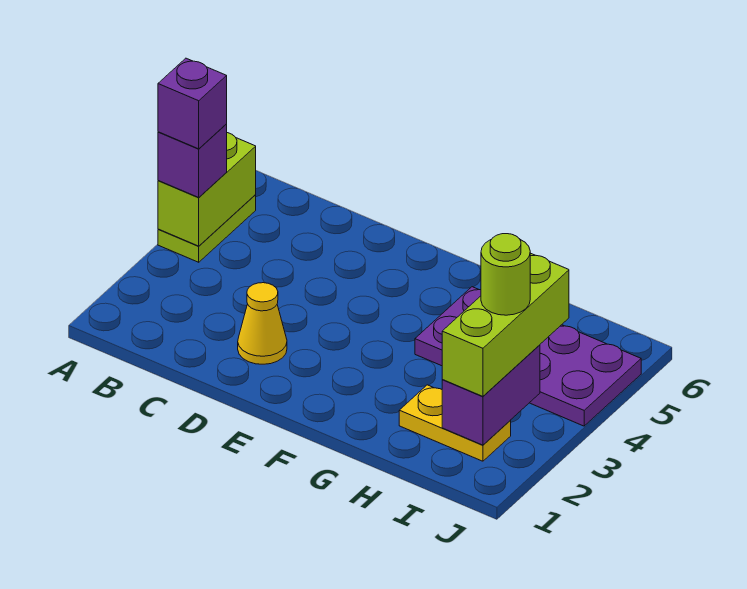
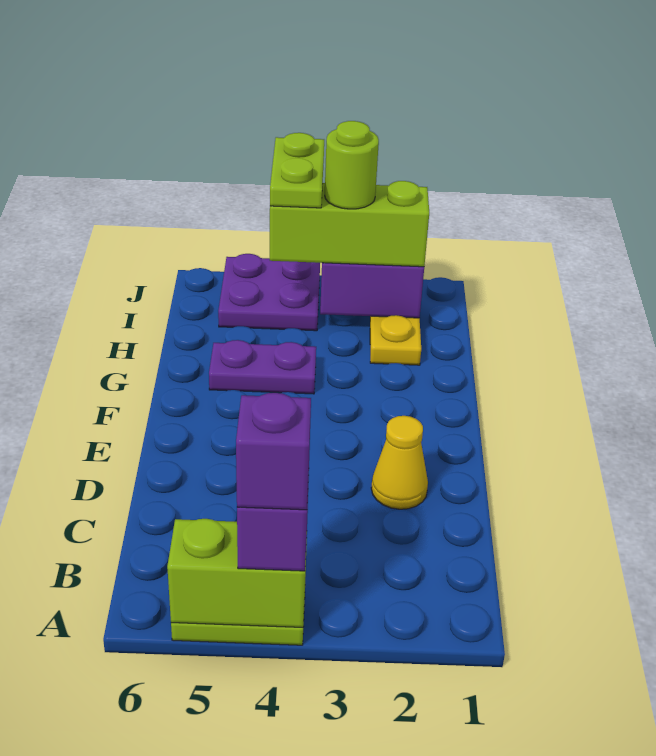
none -> lime 1x2 plate [270,133,324,208]

